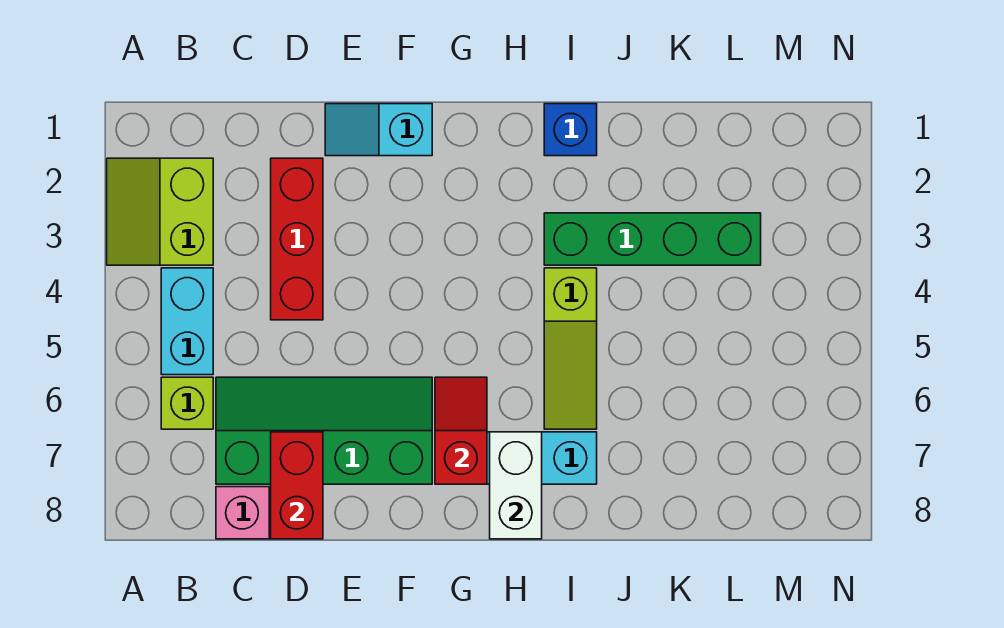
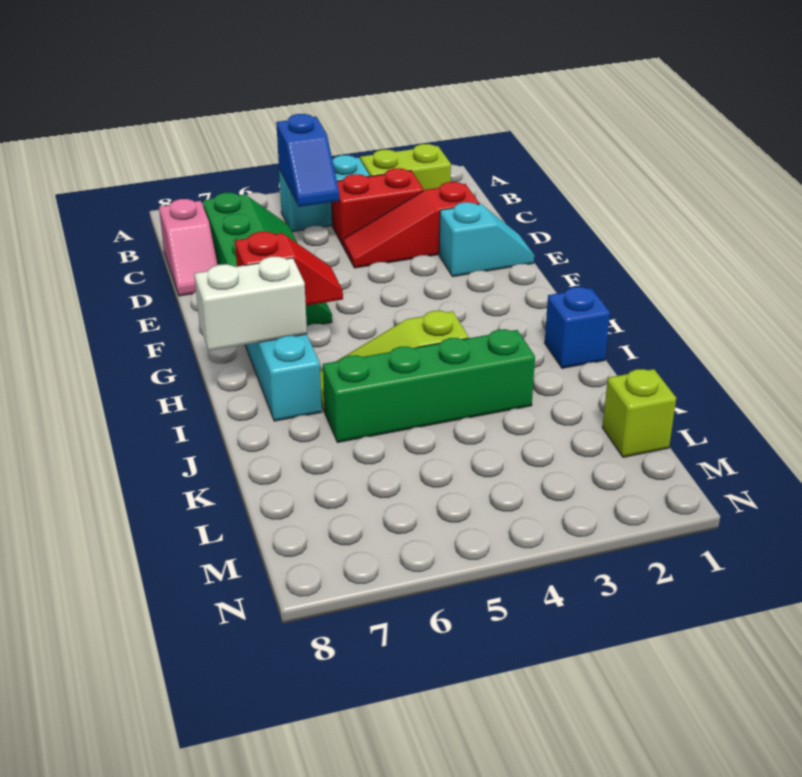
none -> blue 1x2 slope [276,114,340,207]
lime 1x1 brick [161,377,213,429] -> lime 1x1 brick moved to [602,369,676,457]
red 1x3 brick [271,158,323,320] -> red 1x3 slope [343,182,479,268]
red 1x2 brick [271,432,323,539] -> red 1x2 brick moved to [332,168,424,246]
cyan 1x2 slope [325,104,432,156] -> cyan 1x2 slope turned to [439,202,534,277]
green 1x4 brick [544,213,761,265] -> green 1x4 brick turned to [323,329,535,442]

